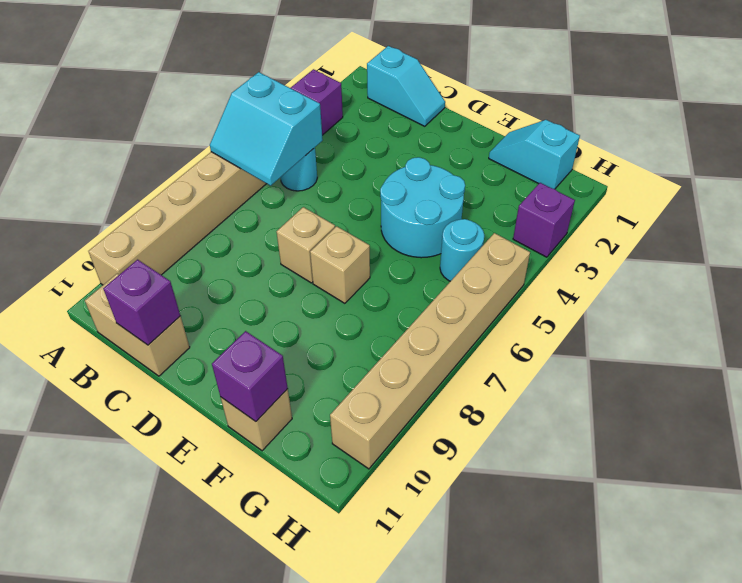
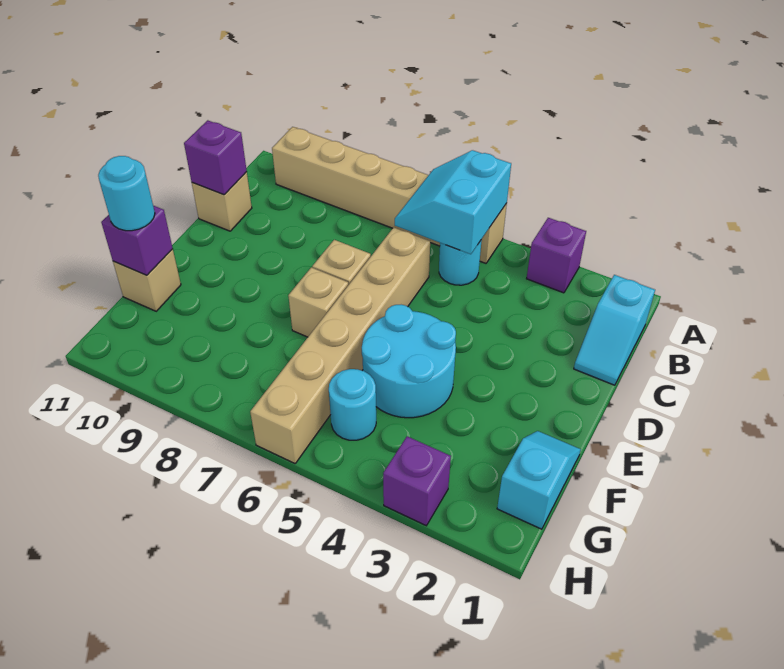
tan 1x2 brick [85,273,190,376] -> tan 1x1 brick [192,172,252,231]
none -> cyan 1x1 round brick [98,156,155,231]
tan 1x6 brick [330,233,530,469] -> tan 1x6 brick turned to [250,227,430,463]

